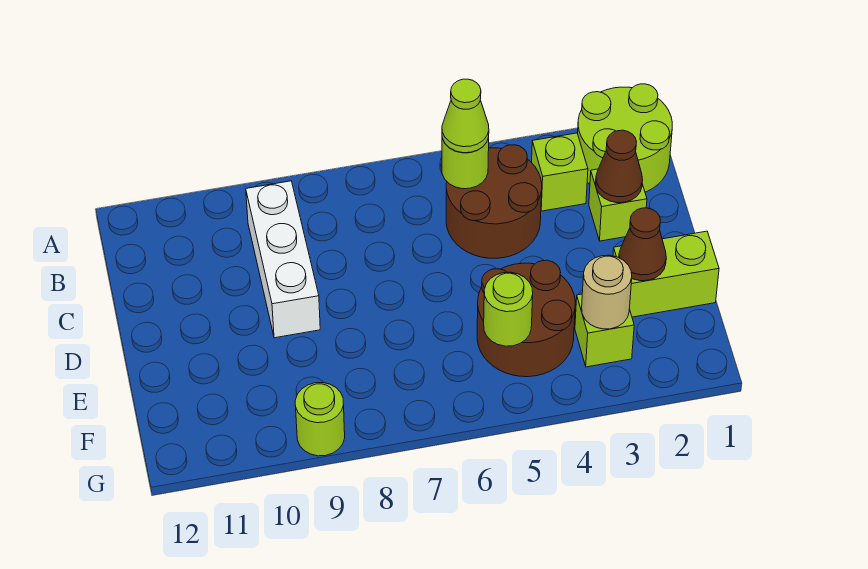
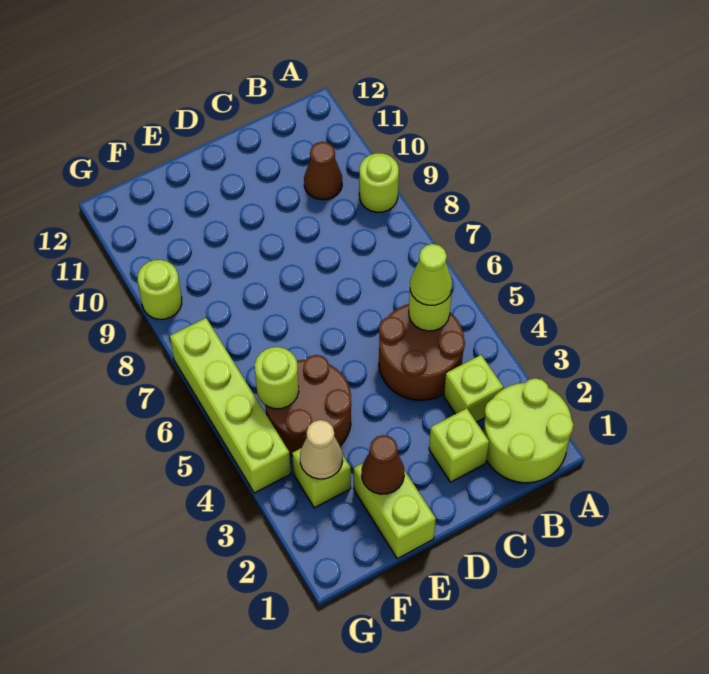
none -> lime 1x1 round brick [359,153,399,212]
white 1x3 brick [246,181,320,338] -> none
brown 1x1 cone [596,130,643,203] -> brown 1x1 cone moved to [304,142,342,200]
tan 1x1 round brick [582,255,632,329] -> tan 1x1 cone [300,420,343,479]
none -> lime 1x4 brick [170,318,291,493]

